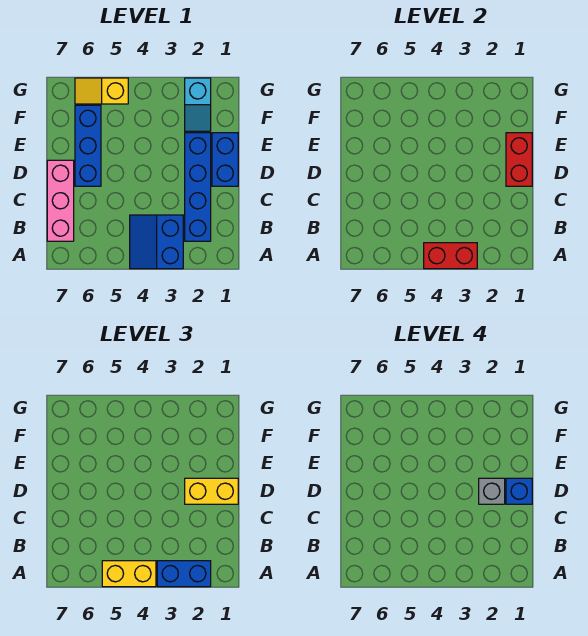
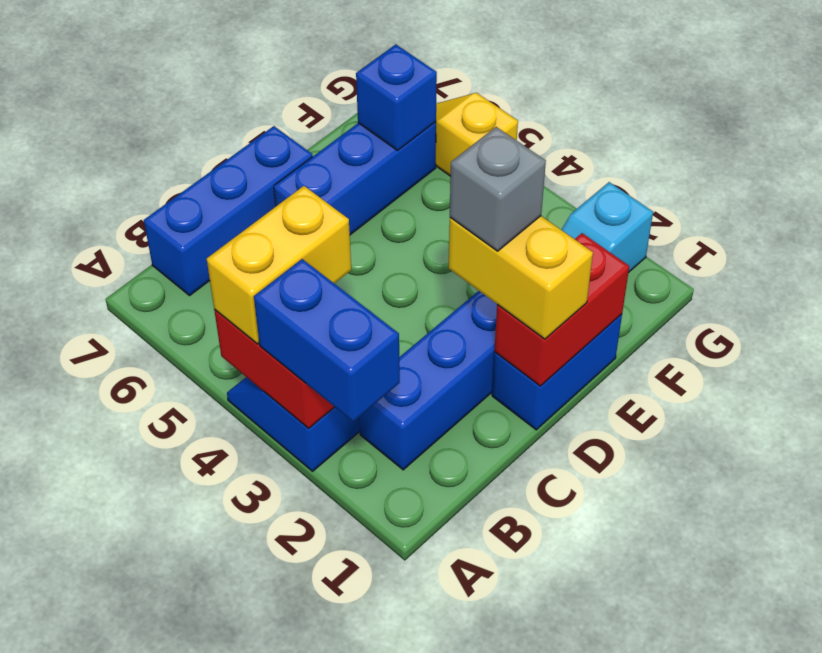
yellow 1x2 brick [102,561,156,587] -> yellow 1x2 brick turned to [207,186,351,344]
pink 1x3 brick [47,160,74,241] -> blue 1x3 brick [144,126,313,295]
blue 1x1 brick [506,478,532,504] -> blue 1x1 brick moved to [356,44,437,150]

